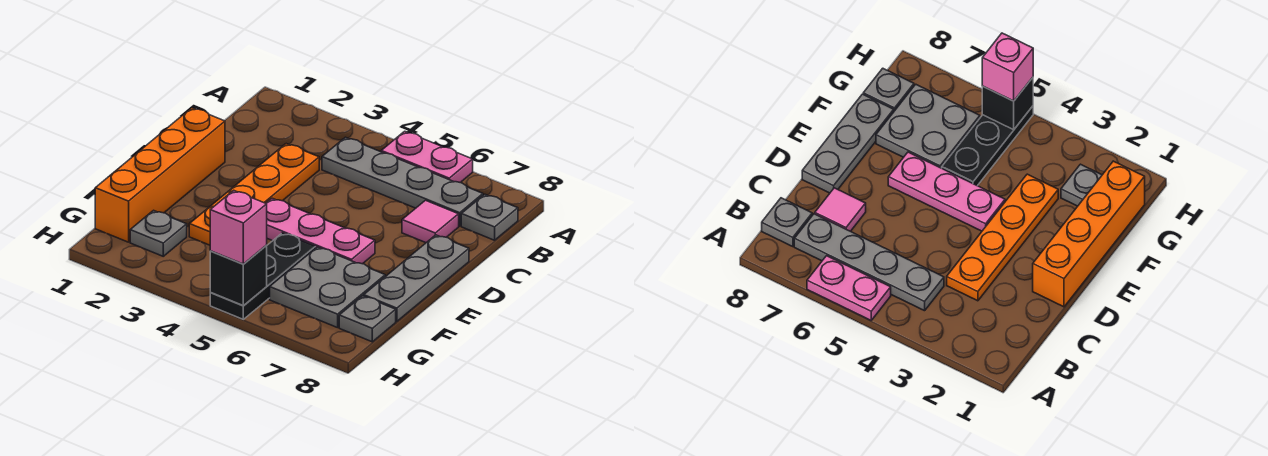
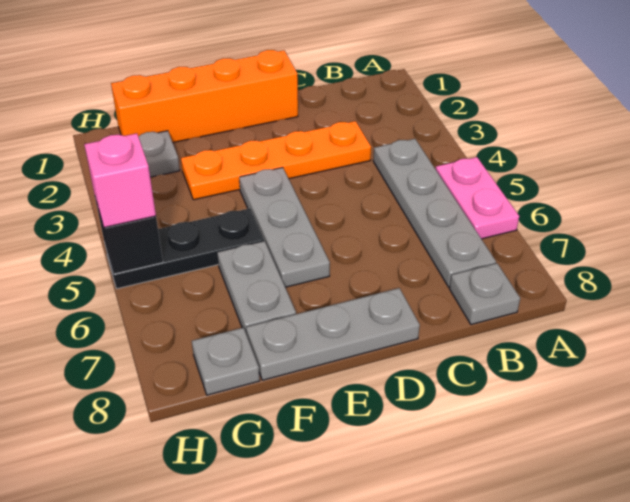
pink 1x1 tile [402,200,459,243] -> none
pink 1x3 plate [266,198,375,264] -> grey 1x3 plate [239,168,330,287]
grey 2x2 plate [270,247,385,328] -> grey 1x2 plate [217,241,296,335]

